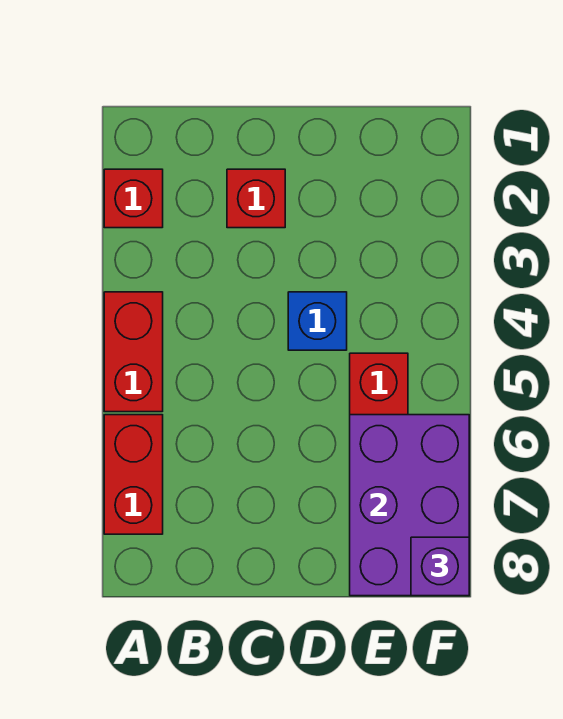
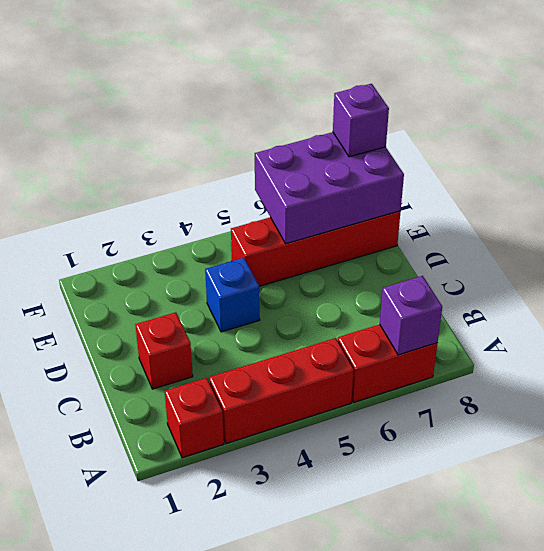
red 1x2 brick [104,292,163,412] -> red 1x3 brick [209,338,354,444]
none -> purple 1x1 brick [380,276,442,355]

